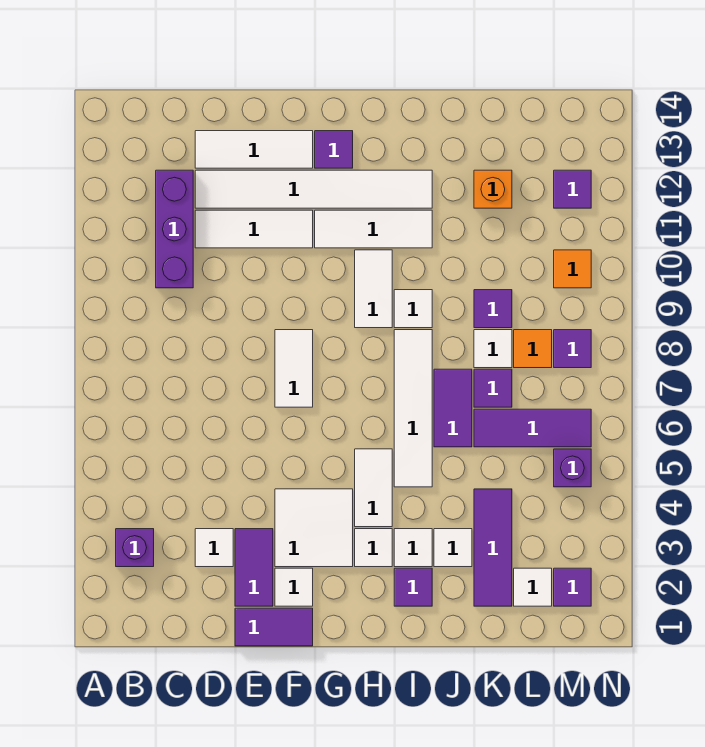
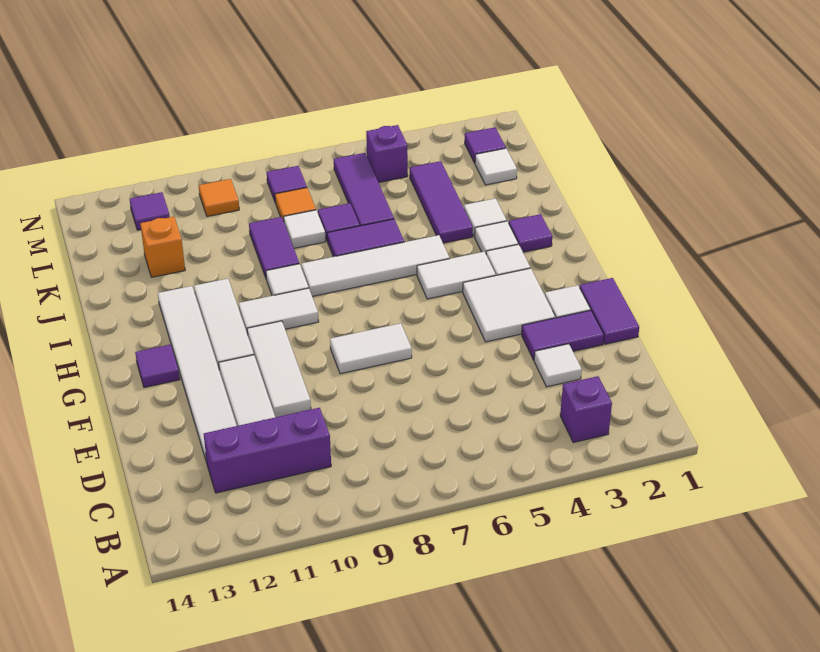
white 1x3 tile [195,131,313,168] -> white 1x3 tile moved to [247,321,311,417]
purple 1x3 tile [474,489,512,606] -> purple 1x3 tile turned to [410,161,473,243]
purple 1x1 tile [474,290,512,328] -> purple 1x2 tile [249,217,299,278]

